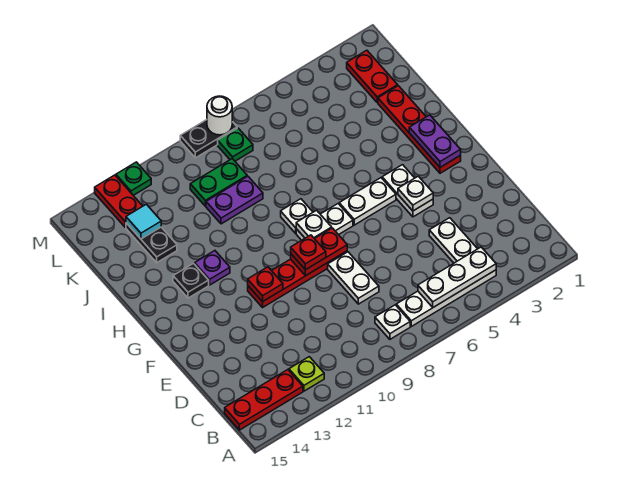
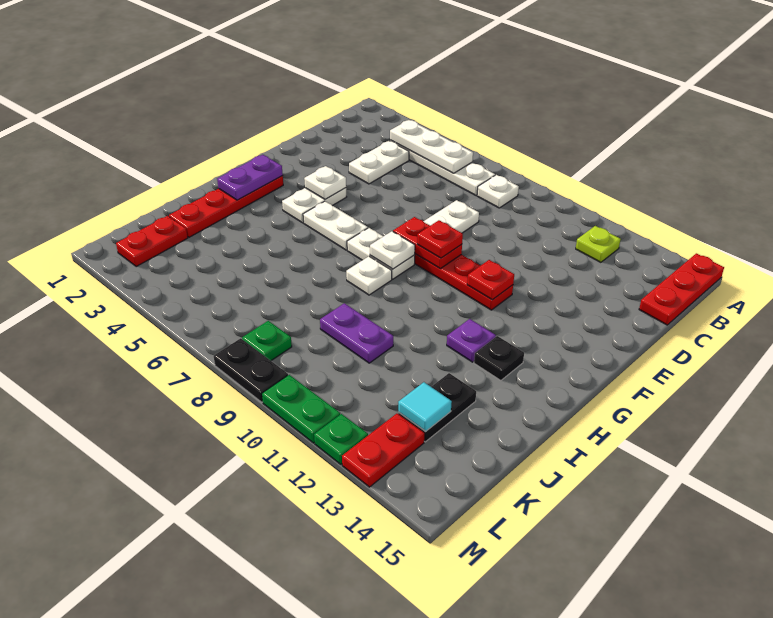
red 1x3 plate [225,370,303,430] -> red 1x3 plate turned to [639,253,724,325]
green 1x2 plate [190,159,247,206] -> green 1x2 plate moved to [262,375,340,443]
white 1x1 round brick [207,96,232,135] -> none

